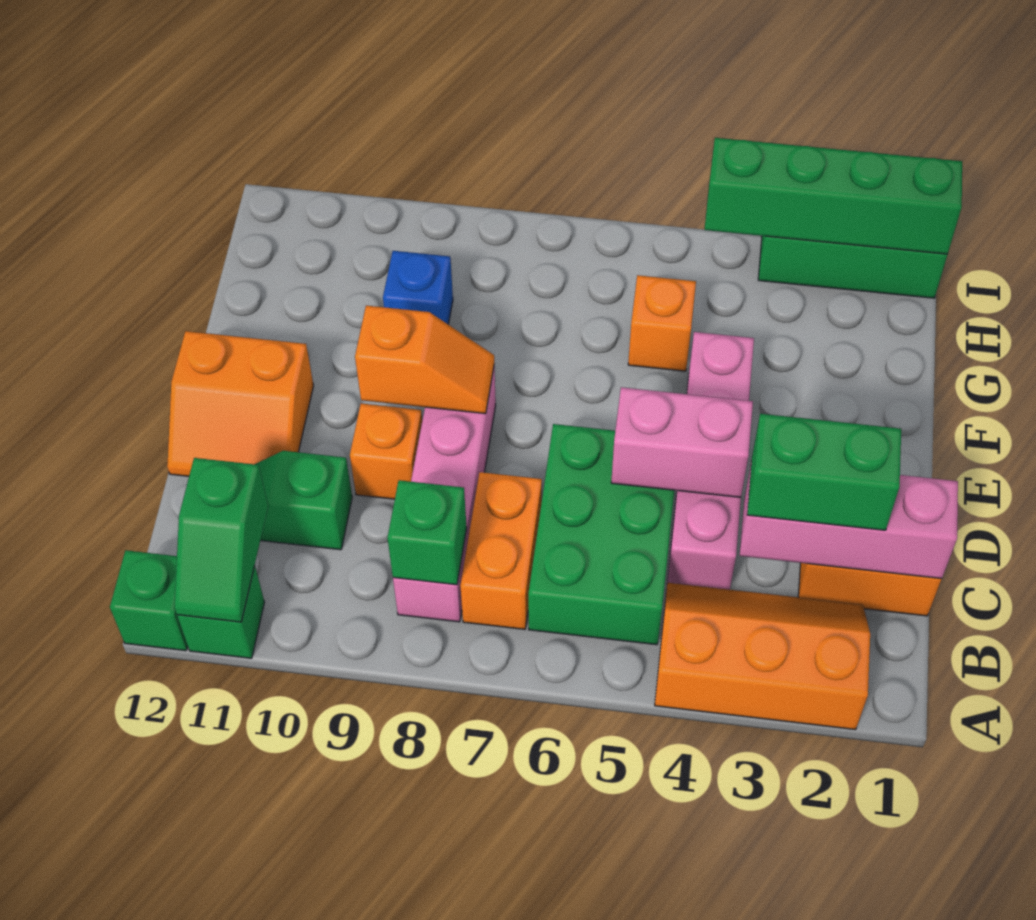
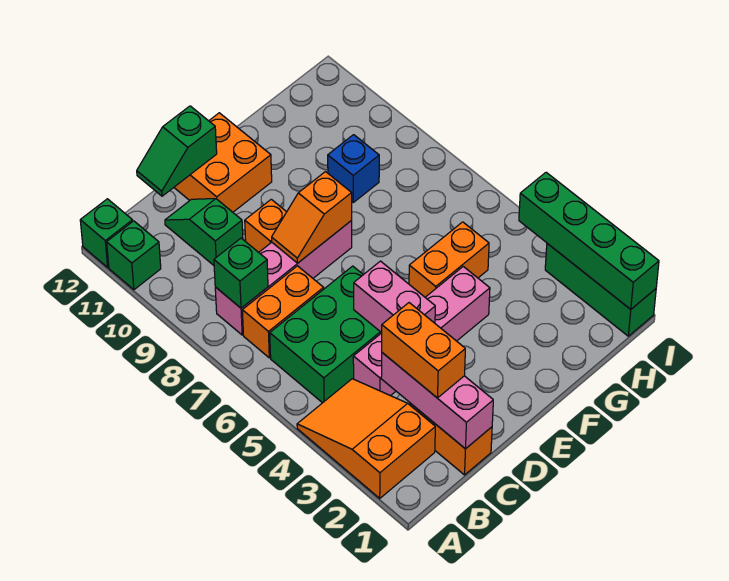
orange 2x3 slope [655,583,870,730] -> orange 2x3 slope turned to [297,379,435,498]
green 1x2 slope [174,458,268,622] -> green 1x2 slope moved to [137,106,217,196]
green 1x2 brick [747,414,901,530] -> orange 1x2 brick [382,303,465,398]
orange 2x2 slope [167,331,314,476] -> orange 2x2 brick [174,113,272,212]
orange 1x2 slope [355,306,494,414] -> orange 1x2 slope turned to [272,172,352,263]
orange 1x1 brick [628,275,696,371] -> orange 1x2 brick [409,222,489,297]

